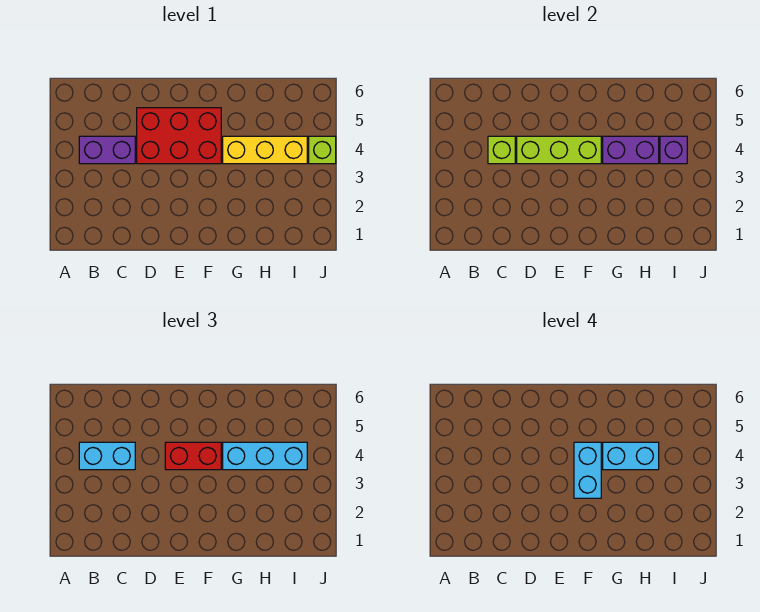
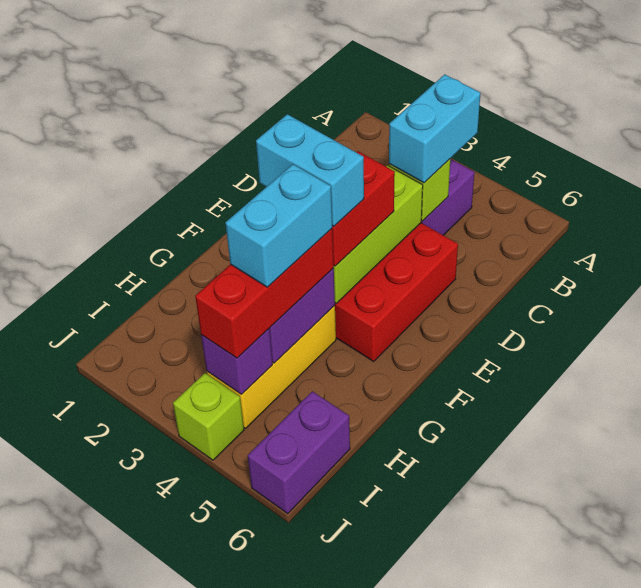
cyan 1x3 brick [223,442,307,470] -> red 1x3 brick [195,229,334,358]
none -> purple 1x2 brick [248,391,350,514]

